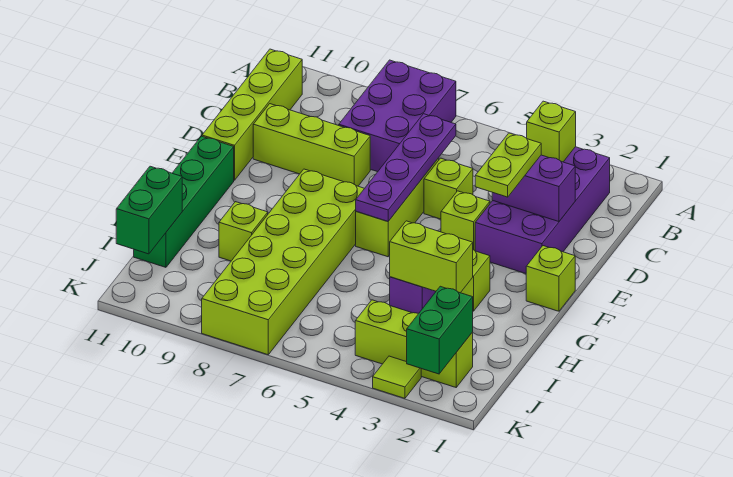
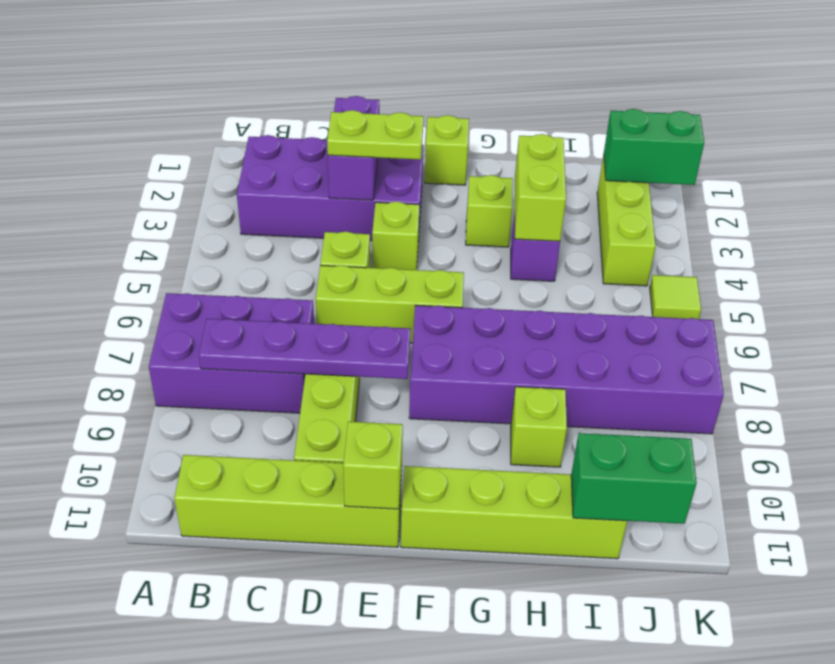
lime 1x1 brick [527,101,576,162] -> lime 1x1 brick moved to [343,422,403,509]
purple 1x4 plate [356,114,456,221] -> purple 1x4 plate moved to [199,318,411,379]
lime 2x6 brick [202,169,365,355] -> purple 2x6 brick [409,305,724,434]
green 1x4 brick [134,136,234,267] -> lime 1x4 brick [401,466,627,559]
lime 1x1 tile [373,356,421,398] -> lime 1x1 tile moved to [650,275,701,319]

